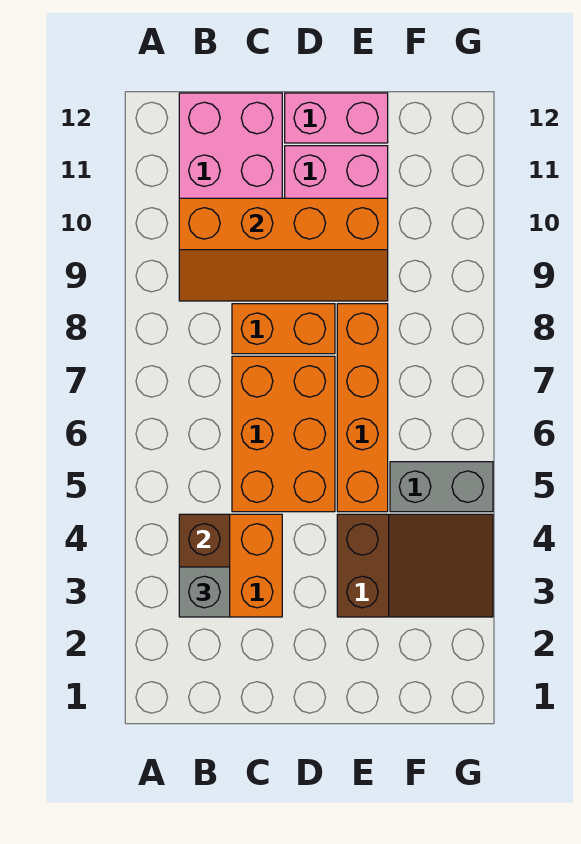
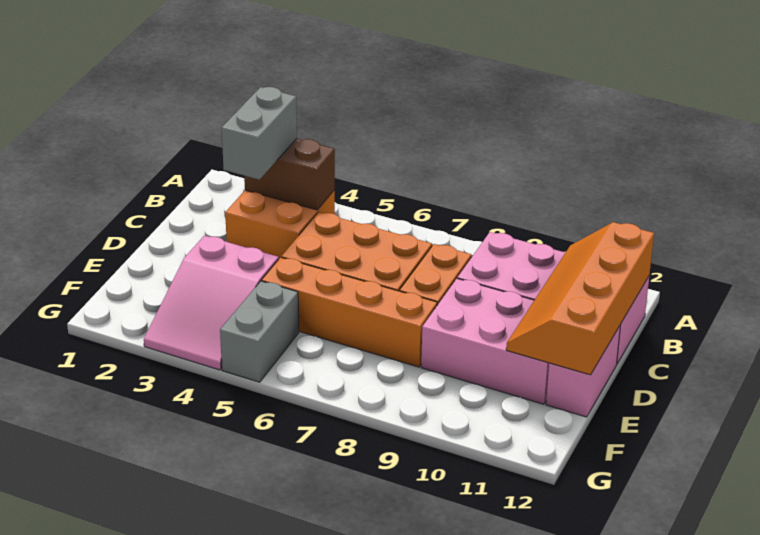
grey 1x1 brick [179,567,230,617] -> grey 1x2 brick [222,87,297,180]
orange 2x4 slope [179,198,388,301] -> orange 2x4 slope moved to [506,222,654,375]
brown 2x3 slope [337,514,493,617] -> pink 2x3 slope [144,236,279,370]

